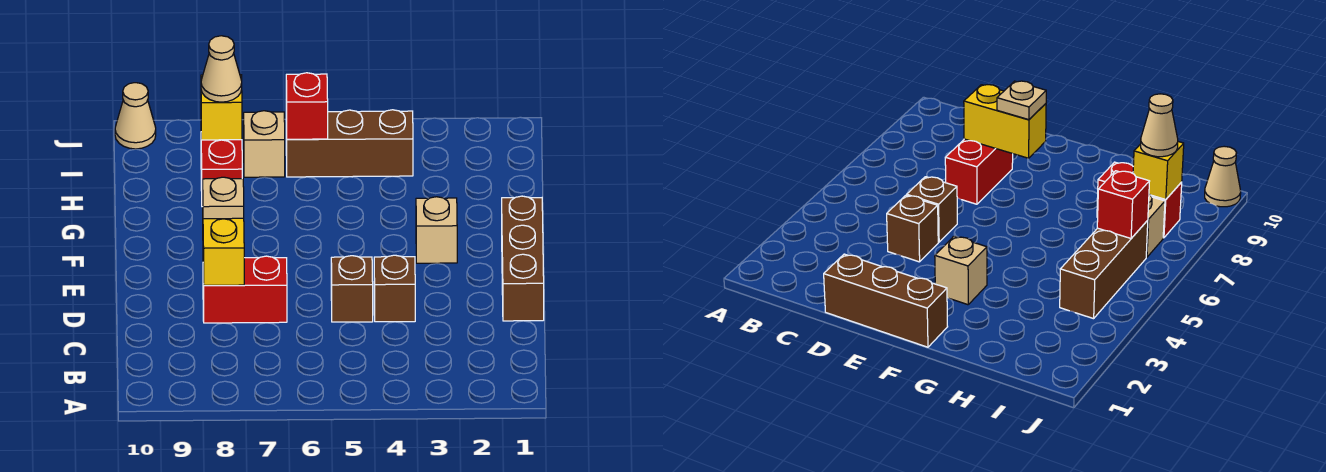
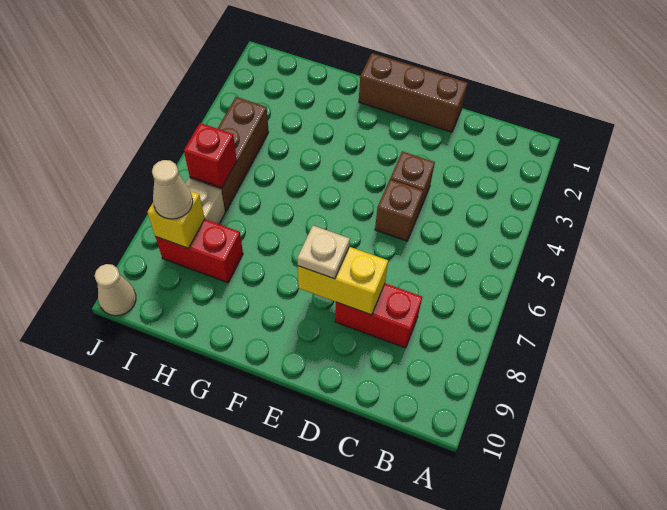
red 1x2 brick [203,256,287,323] -> red 1x2 brick turned to [335,283,422,348]
tan 1x1 brick [416,197,457,263] -> none

